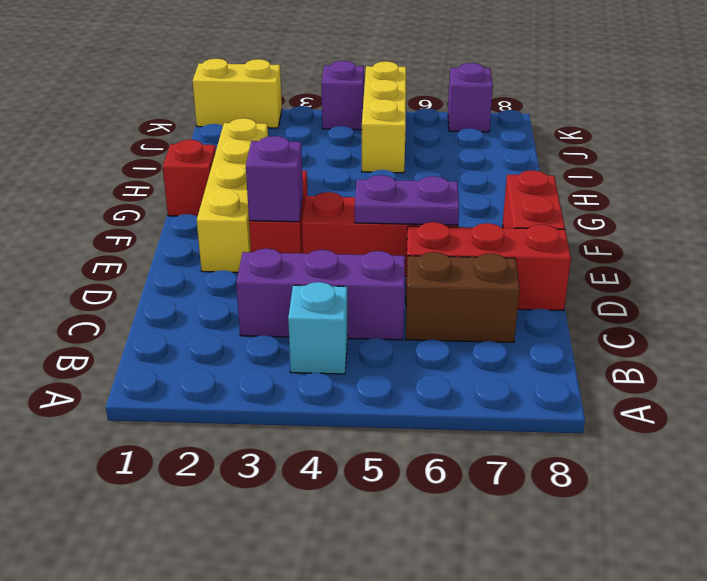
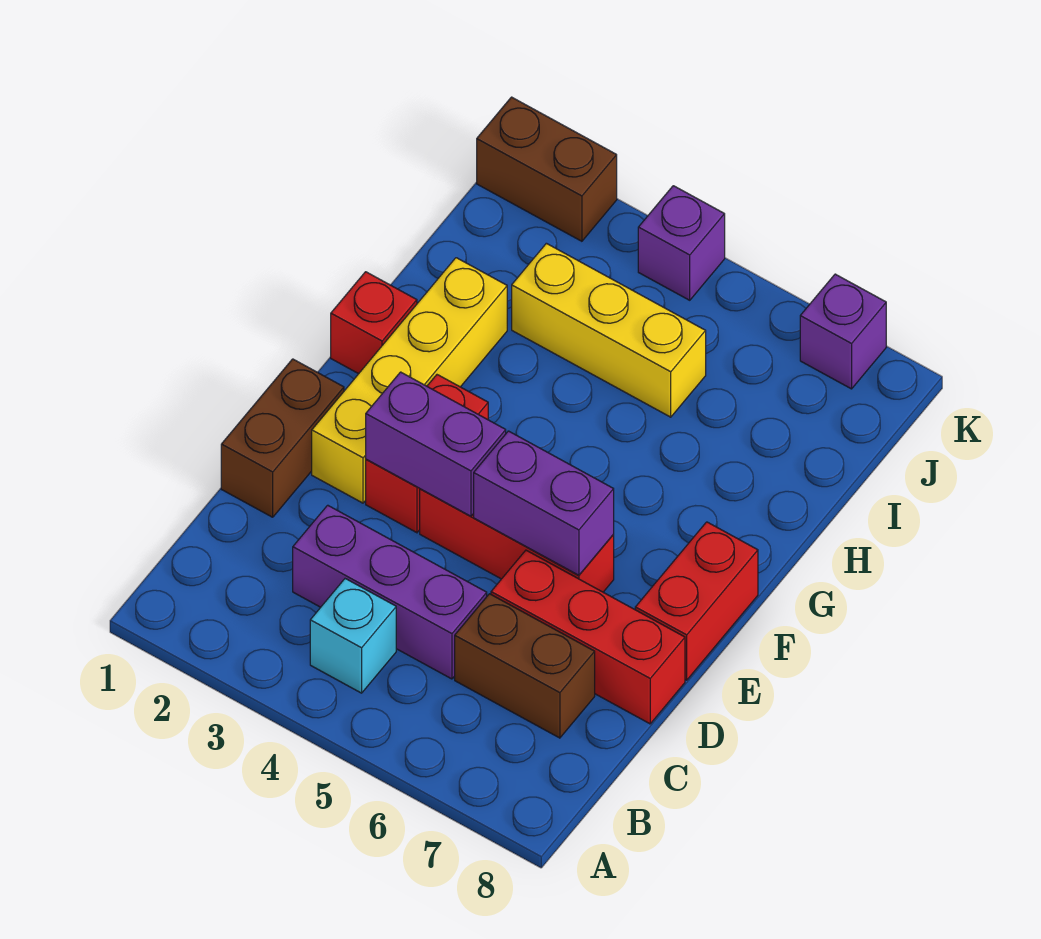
none -> brown 1x2 brick [221,359,344,517]
purple 1x1 brick [246,136,303,222] -> purple 1x2 brick [366,372,506,516]
purple 1x2 plate [355,175,459,225] -> purple 1x2 brick [474,431,614,575]
yellow 1x3 brick [362,61,406,173] -> yellow 1x3 brick turned to [512,243,706,417]
yellow 1x2 brick [193,59,282,128] -> brown 1x2 brick [477,97,617,241]

